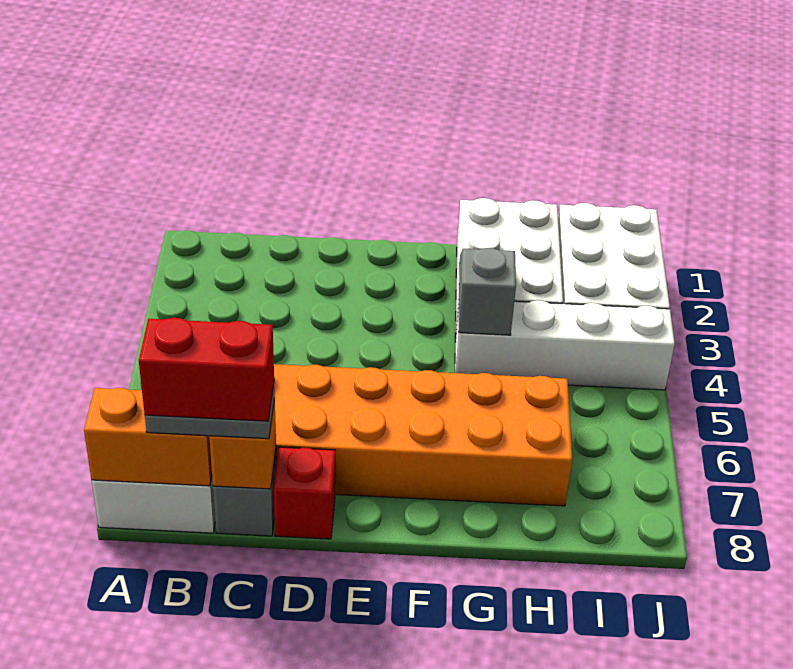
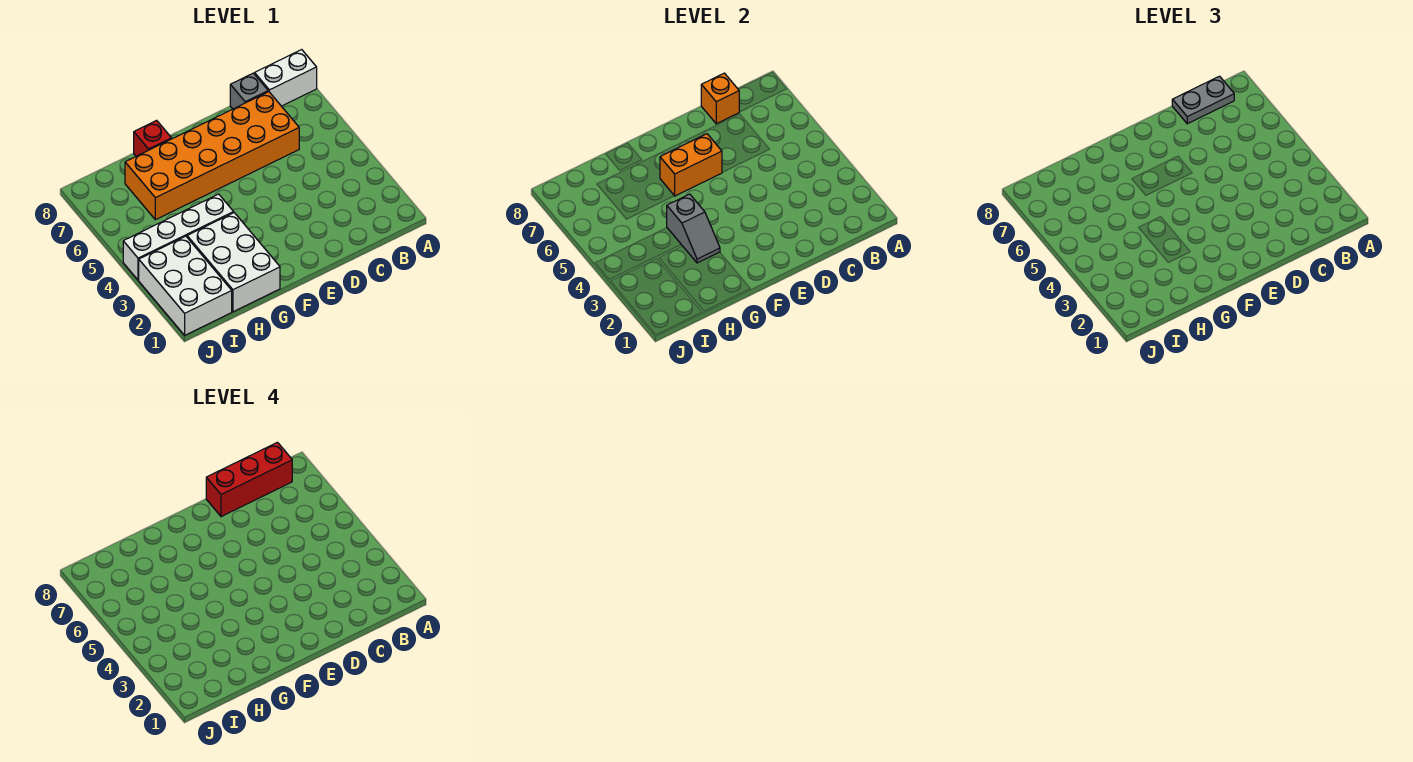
orange 1x2 brick [84,388,212,486] -> orange 1x2 brick moved to [660,134,722,196]
red 1x2 brick [139,318,274,421] -> red 1x3 brick [206,442,292,517]
red 1x1 brick [274,447,335,539] -> red 1x1 brick moved to [134,120,172,156]

